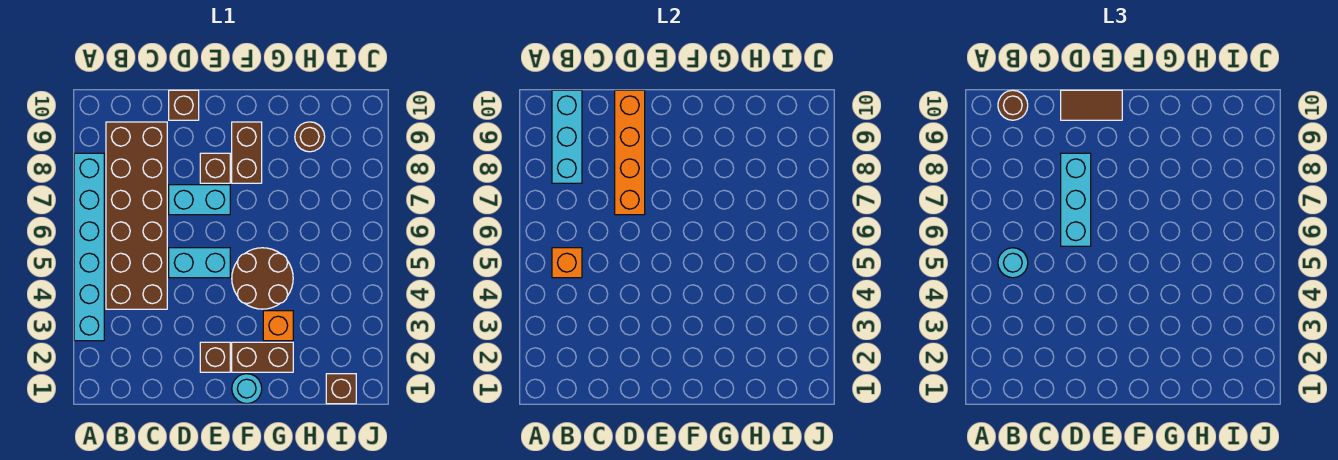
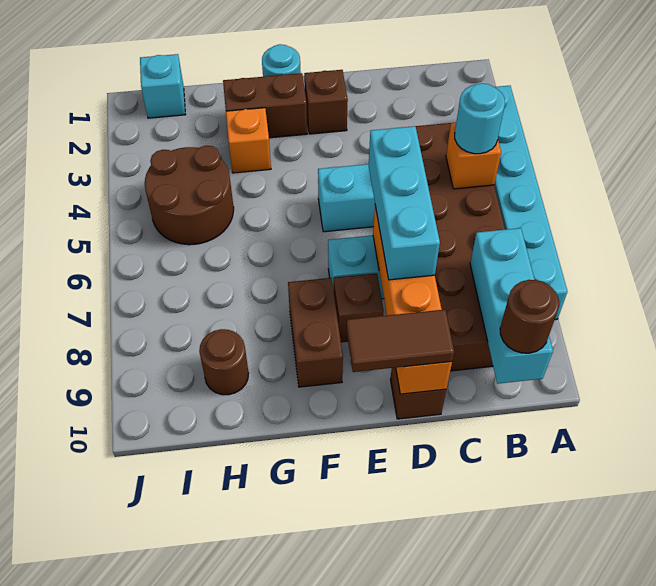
brown 2x2 round brick [232,248,293,309] -> brown 2x2 round brick moved to [145,146,234,245]
brown 1x1 brick [326,374,356,404] -> cyan 1x1 brick [140,54,185,118]

